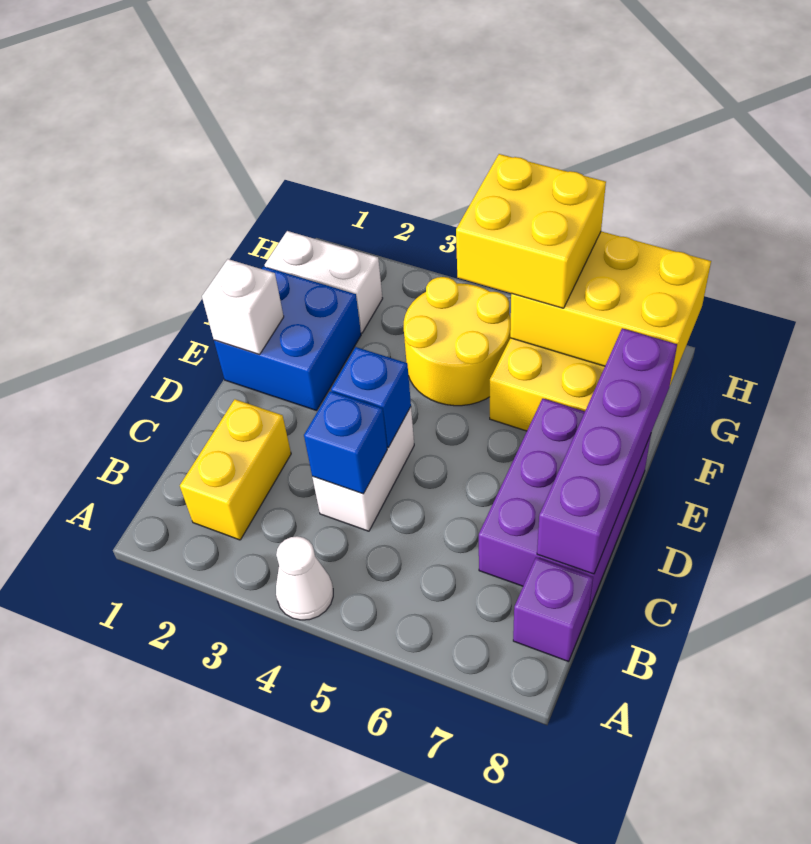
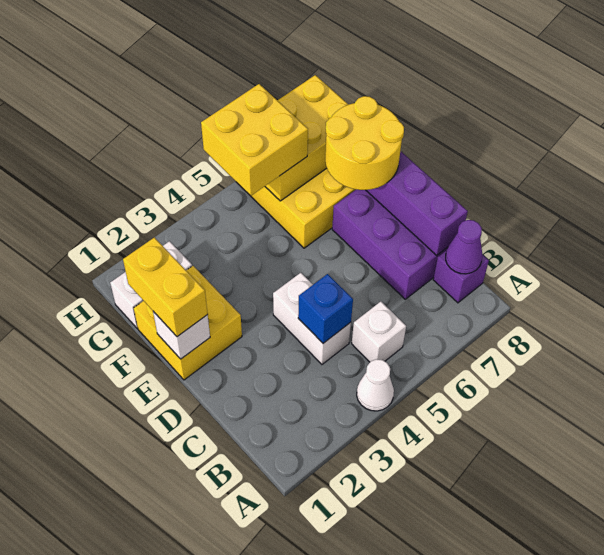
yellow 1x2 brick [180,399,291,540] -> yellow 1x2 brick moved to [123,237,208,337]
none -> white 1x1 brick [352,302,406,362]
none -> purple 1x1 cone [446,220,482,274]
blue 1x1 brick [331,347,411,448] -> none
blue 2x2 brick [214,266,361,411] -> yellow 2x2 brick [134,266,242,380]
yellow 2x2 round brick [404,277,511,406] -> yellow 2x2 round brick moved to [325,96,404,190]

